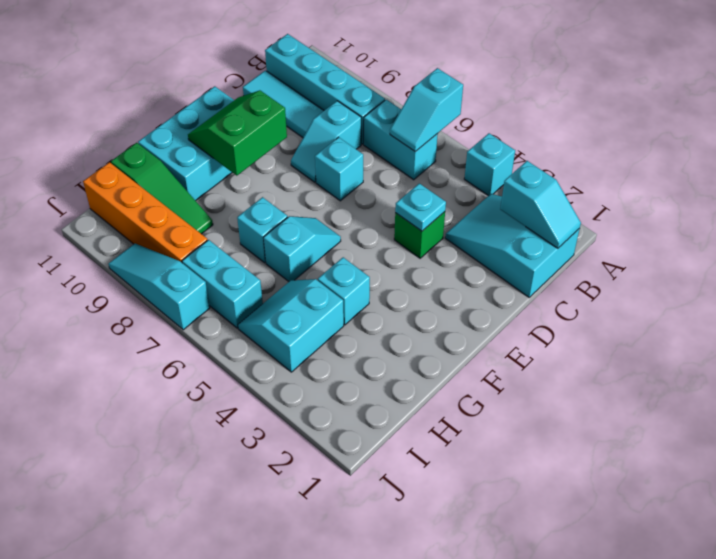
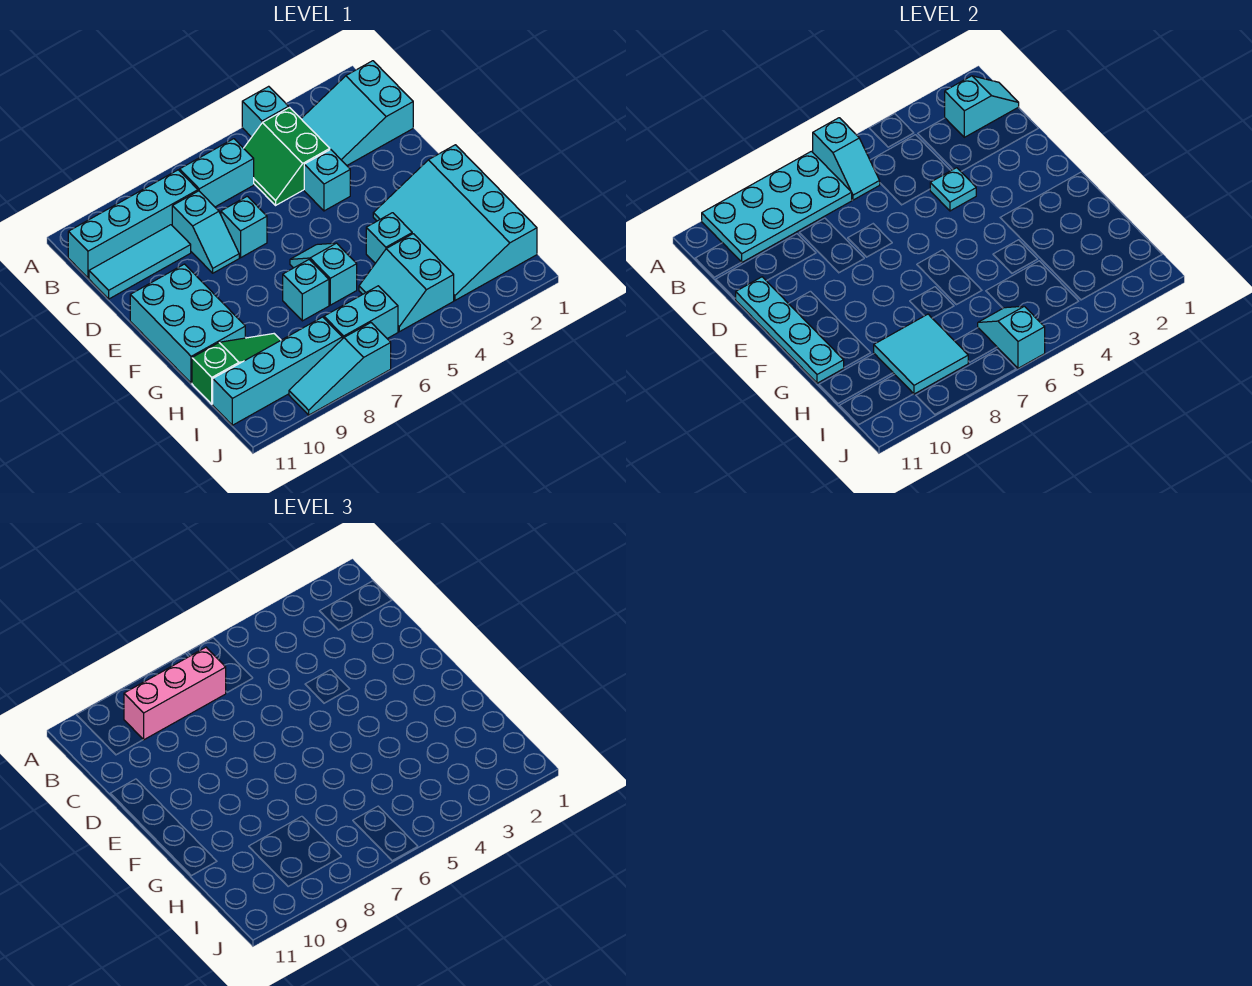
none -> cyan 2x4 plate [702,151,852,262]
none -> pink 1x3 brick [124,647,226,740]
green 1x1 brick [394,212,445,258] -> cyan 1x1 brick [304,150,350,211]
none -> cyan 1x4 plate [736,277,844,383]
green 2x2 slope [188,91,287,176] -> green 2x2 slope moved to [244,108,330,205]
none -> cyan 3x4 slope [373,145,537,300]
none -> cyan 2x2 tile [874,314,968,394]
none -> cyan 1x2 slope [978,306,1045,368]
orange 1x4 brick [83,162,208,262] -> cyan 1x4 brick [213,317,342,425]

